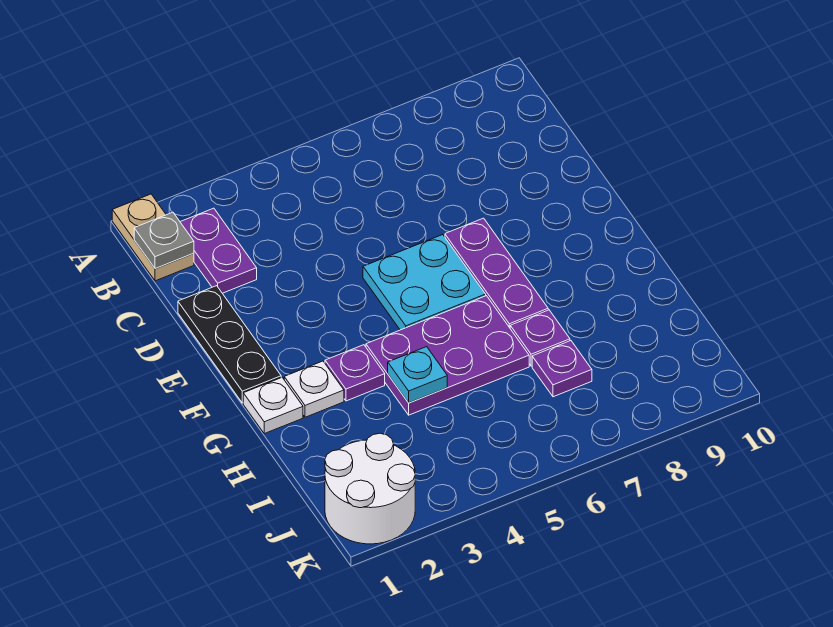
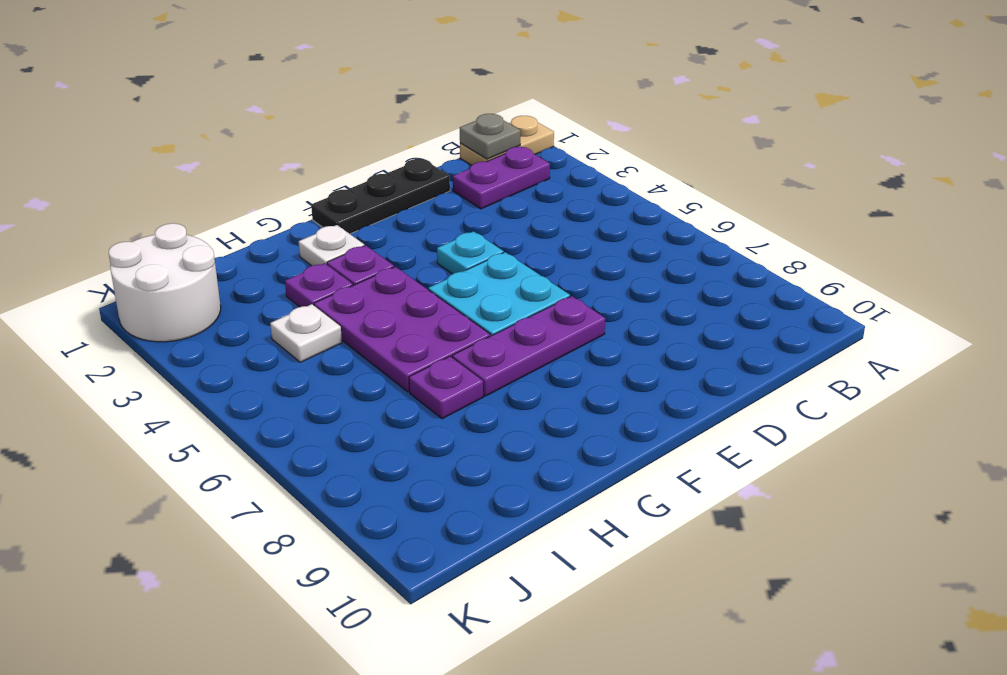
white 1x1 plate [243,377,303,434] -> white 1x1 plate moved to [270,304,342,362]
cyan 1x1 plate [388,347,447,403] -> cyan 1x1 plate moved to [437,231,504,274]
purple 1x1 plate [532,341,592,397] -> purple 1x1 plate moved to [285,263,353,307]

